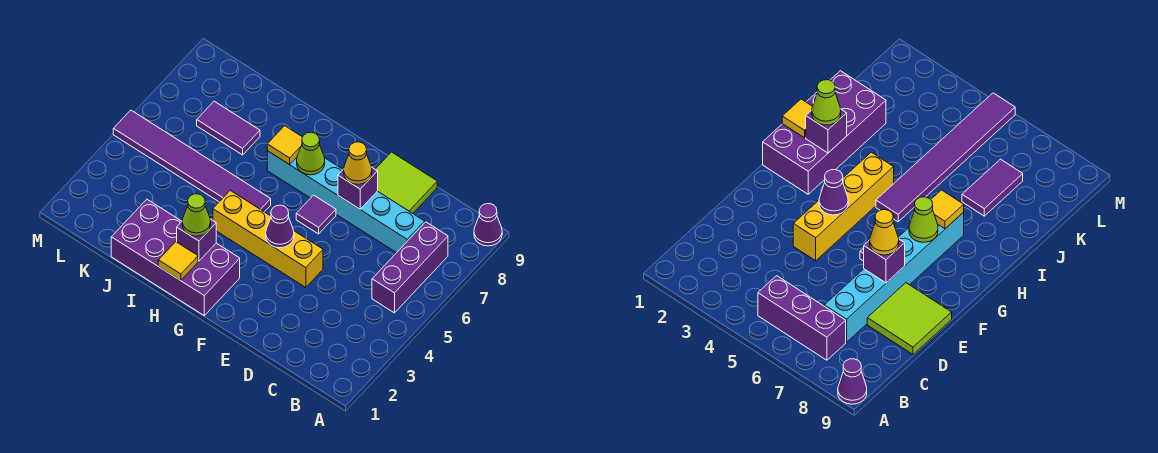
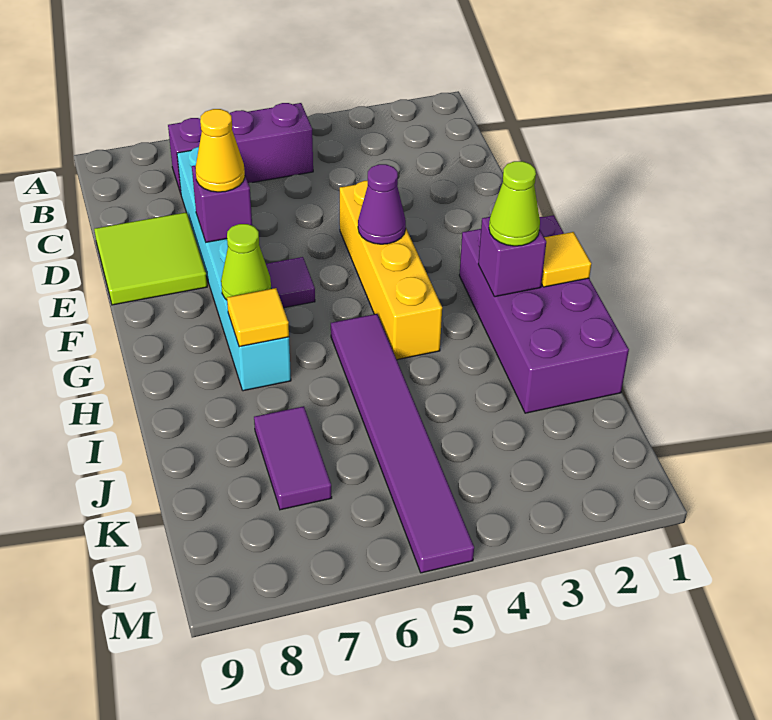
purple 1x1 cone [474,204,502,246] -> none

